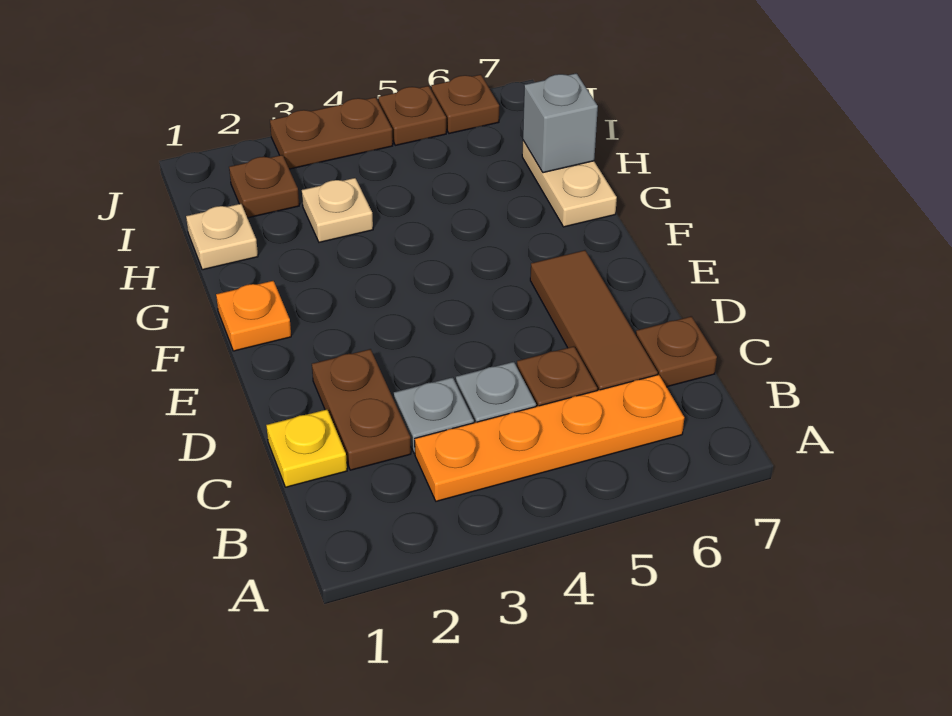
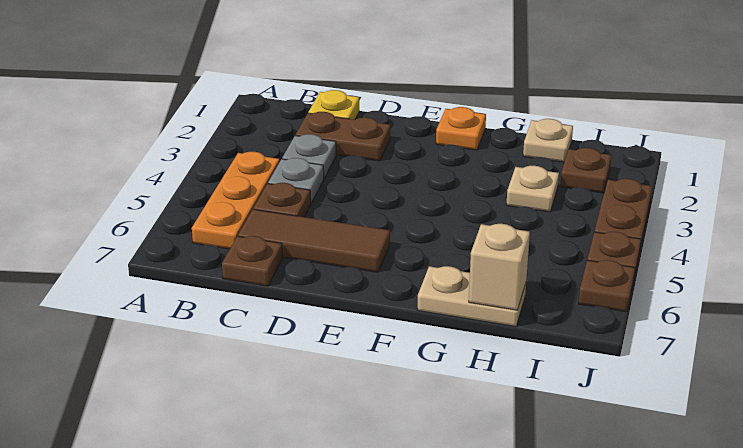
orange 1x4 plate [415,375,684,501] -> orange 1x3 plate [192,152,280,249]
grey 1x1 brick [523,73,598,173] -> tan 1x1 brick [469,224,530,310]

